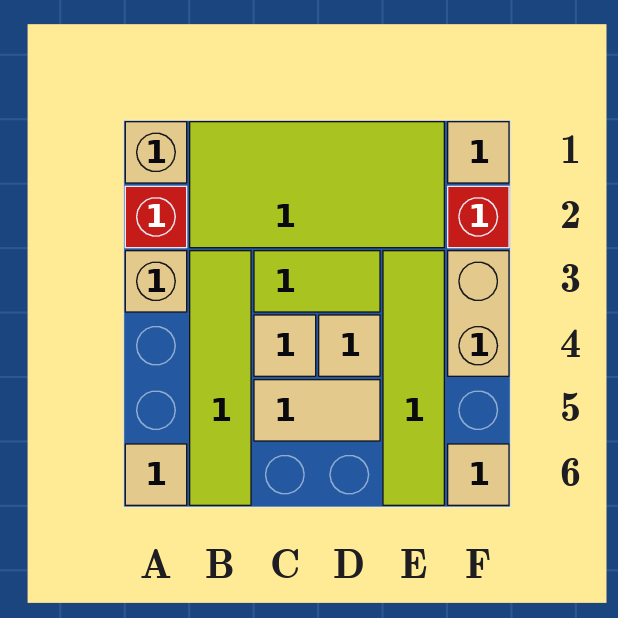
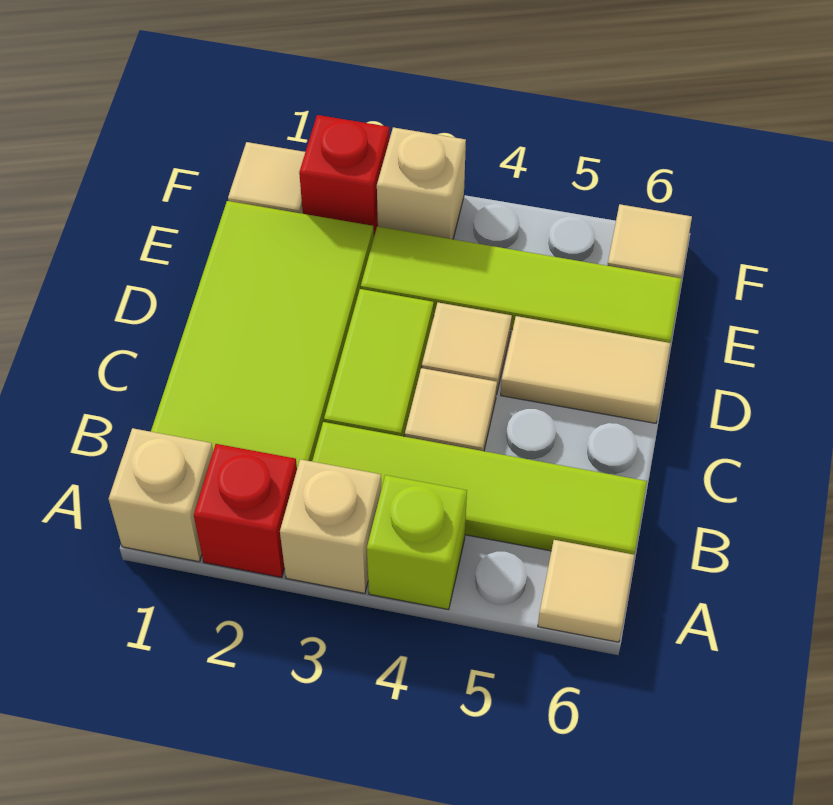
none -> lime 1x1 brick [367,475,467,610]
tan 1x2 tile [254,380,380,441] -> tan 1x2 tile turned to [501,316,671,423]
tan 1x2 brick [448,251,509,376] -> tan 1x1 brick [377,127,466,239]

